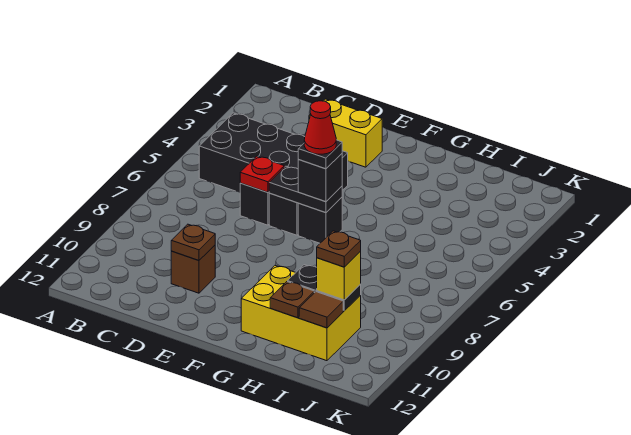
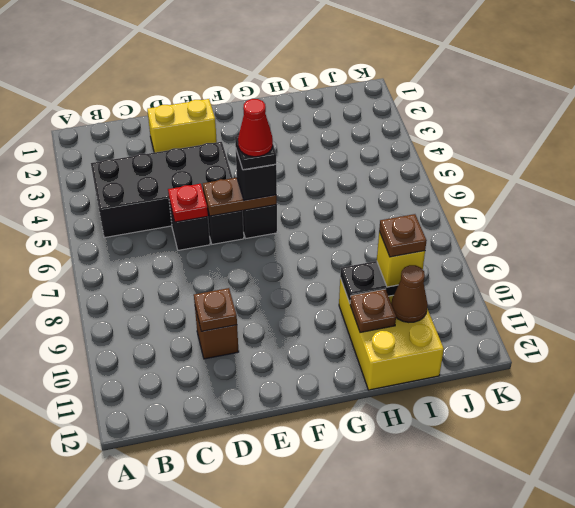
black 1x2 plate [269,166,342,213] -> brown 1x2 plate [203,178,277,216]
yellow 2x3 brick [241,265,361,361] -> yellow 2x3 brick turned to [339,278,444,390]
brown 1x1 tile [299,292,343,328] -> brown 1x1 cone [391,265,428,322]

